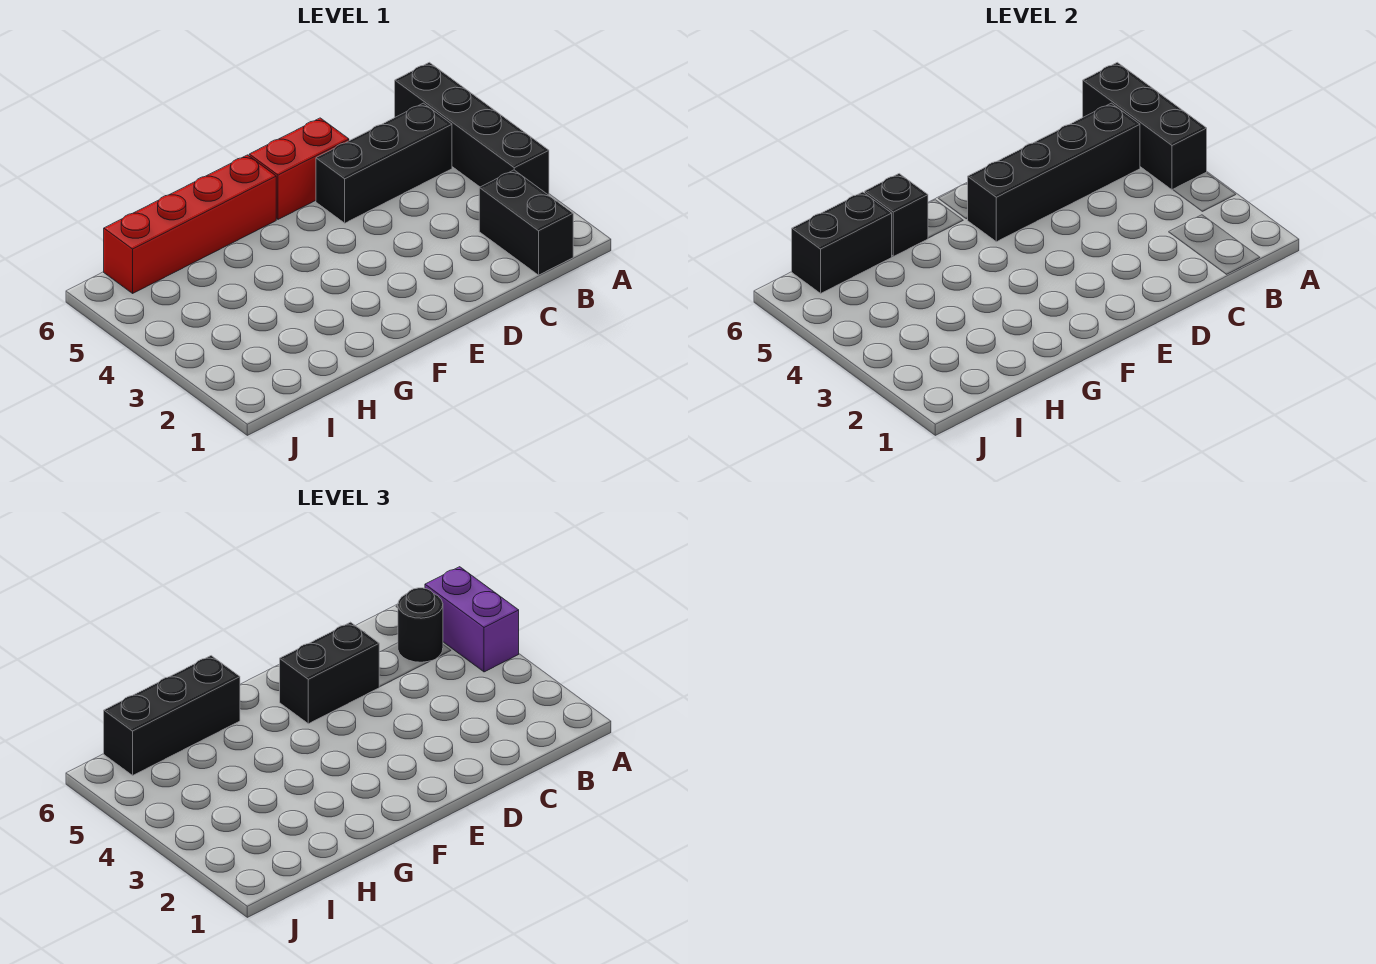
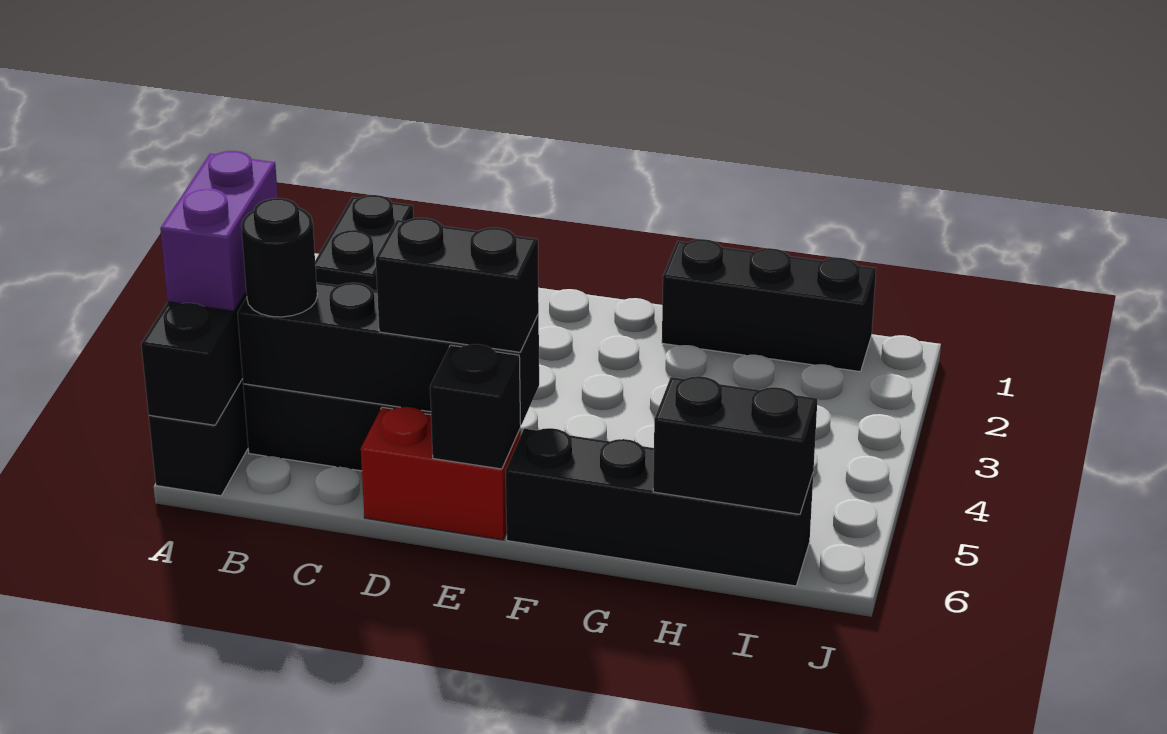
red 1x4 brick [104,155,276,293] -> black 1x4 brick [505,428,813,586]
black 1x1 brick [865,174,928,256] -> black 1x1 brick moved to [430,344,521,469]
black 1x3 brick [104,656,240,775] -> black 1x3 brick moved to [662,239,876,371]

